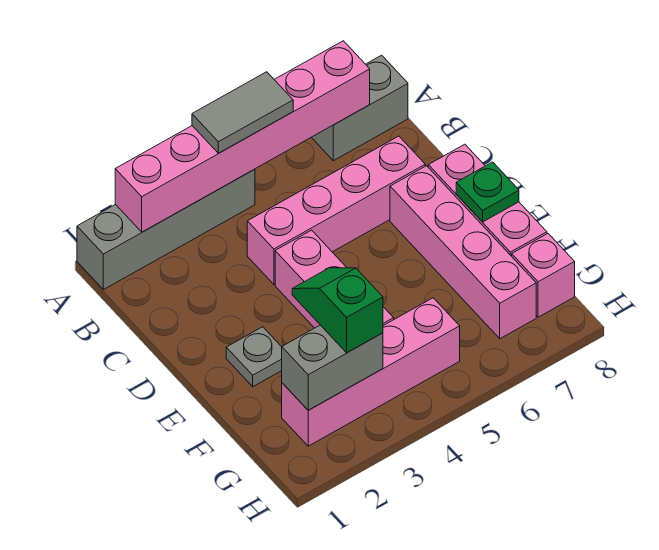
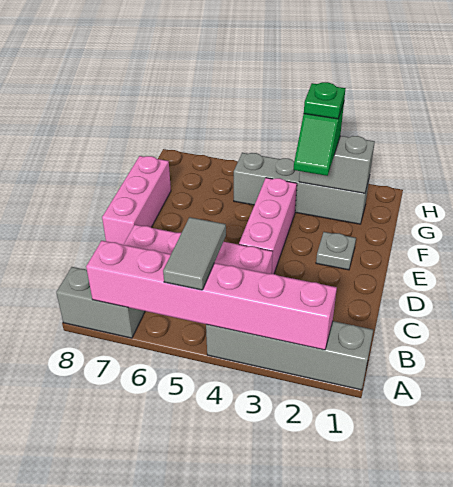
grey 1x2 tile [192,72,293,153] -> grey 1x2 tile turned to [163,217,226,290]
pink 1x4 brick [390,166,536,339] -> none
green 1x1 plate [456,162,519,222] -> green 1x1 plate moved to [304,82,346,119]
pink 1x4 brick [282,298,460,446] -> grey 1x4 brick [234,153,370,224]
pink 1x1 brick [512,234,575,317] -> none

